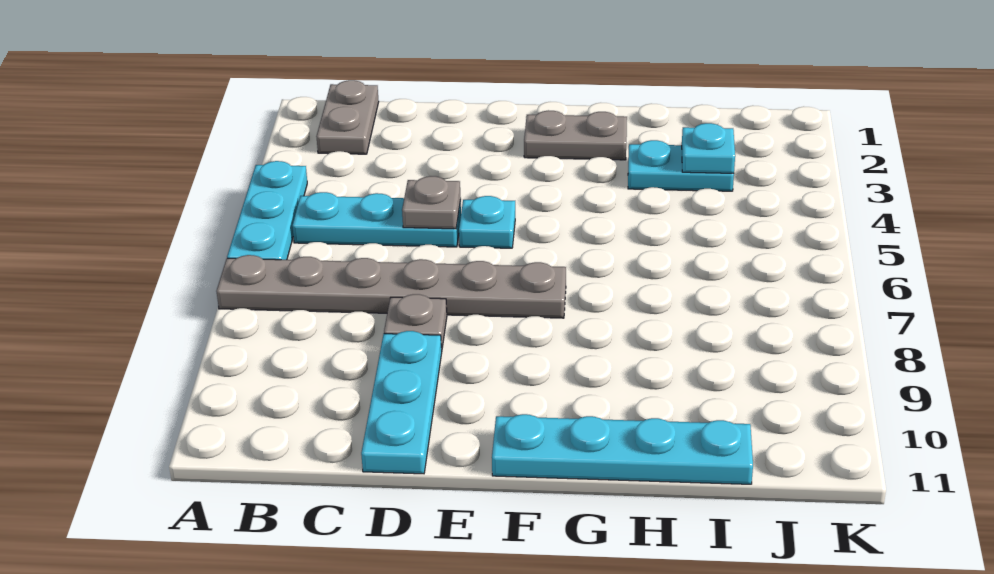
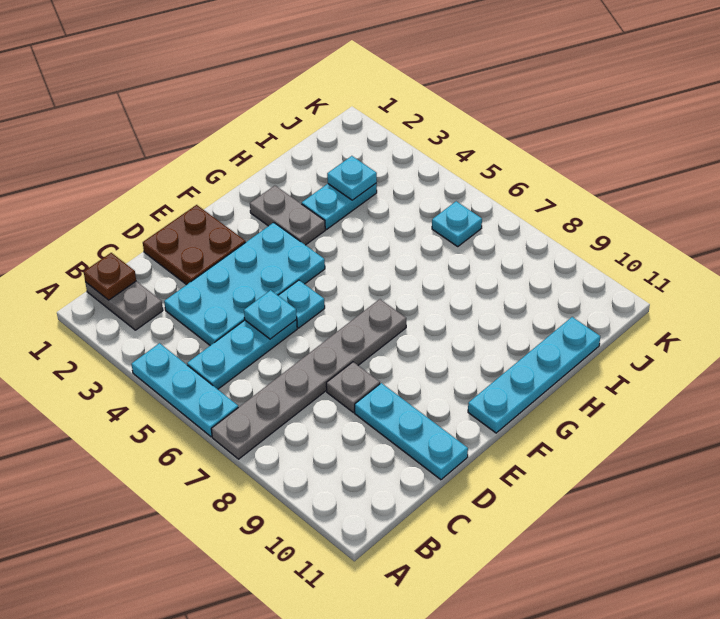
none -> brown 1x1 plate [84,253,136,300]
none -> cyan 2x4 plate [164,223,325,345]
none -> brown 2x2 plate [143,205,246,285]
grey 1x1 plate [402,176,461,229] -> cyan 1x1 plate [244,290,297,339]
grey 1x2 plate [524,110,627,160] -> grey 1x2 plate turned to [250,186,325,245]
none -> cyan 1x1 plate [432,201,482,246]

